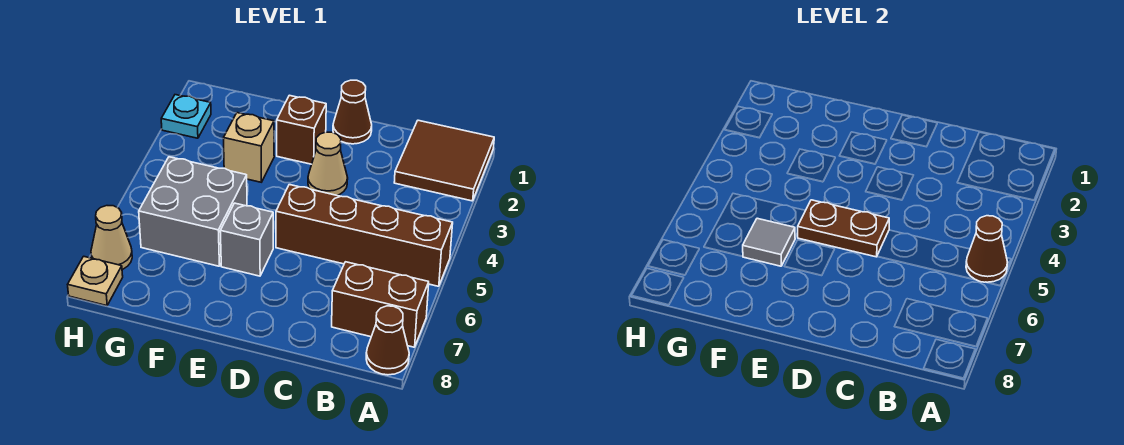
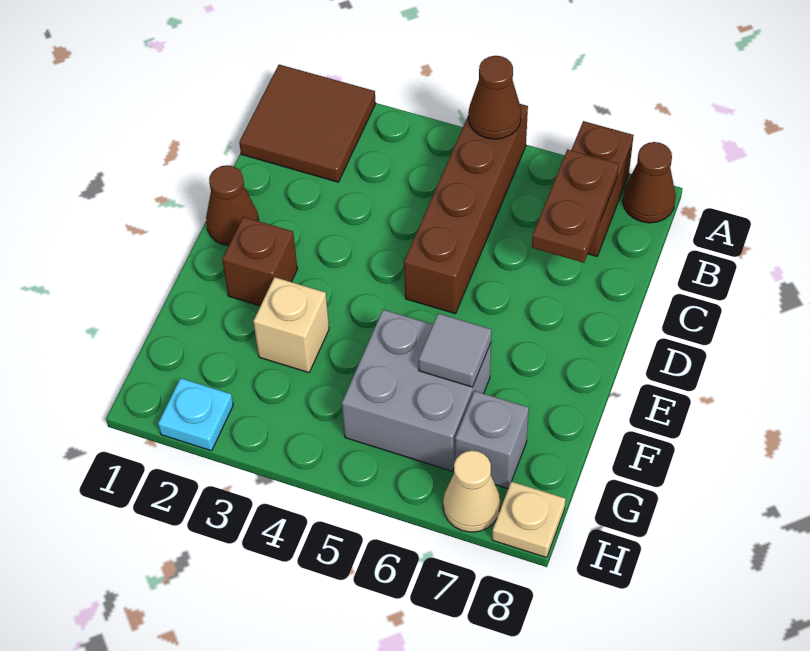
tan 1x1 cone [308,132,348,195] -> none
brown 1x2 plate [798,200,889,257] -> brown 1x2 plate moved to [532,149,619,263]
grey 1x1 brick [220,203,273,276] -> grey 1x1 brick moved to [455,391,529,489]

